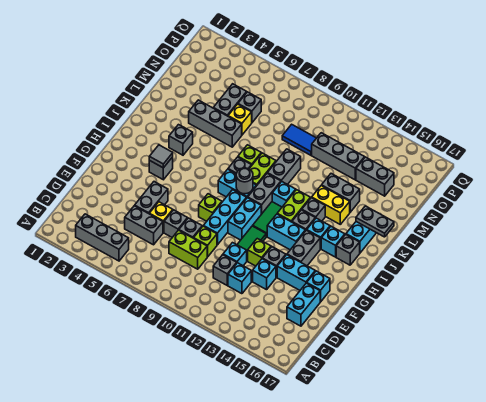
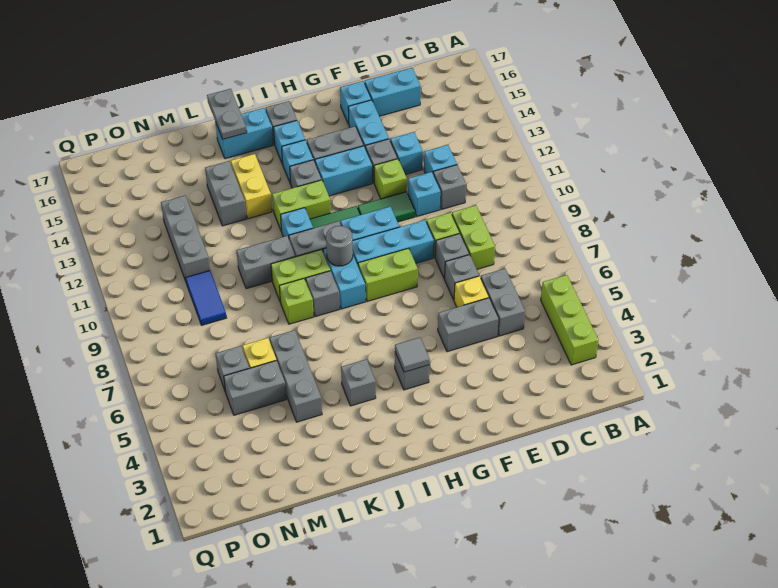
grey 1x3 brick [76,214,129,261] -> lime 1x3 brick [541,275,598,365]
lime 1x1 brick [199,194,222,221] -> lime 1x2 brick [358,248,418,301]
cyan 1x2 brick [267,214,306,250] -> cyan 1x2 brick turned to [315,146,373,196]
grey 1x1 brick [302,198,325,221] -> none
grey 1x2 brick [356,157,394,196] -> none

